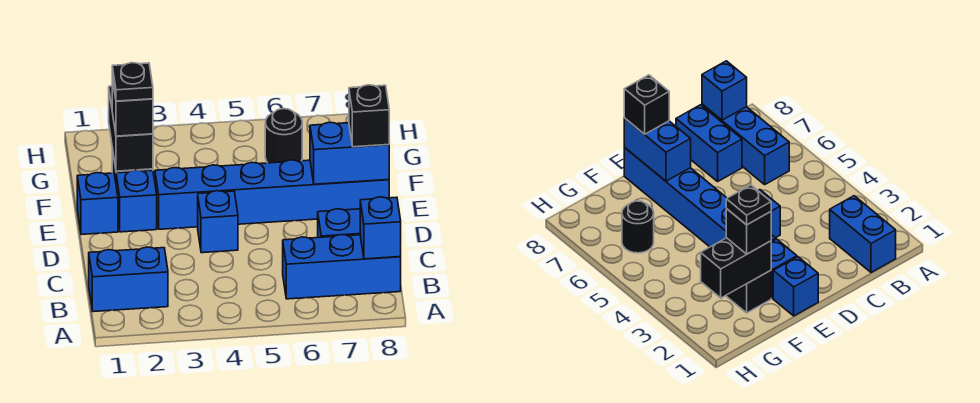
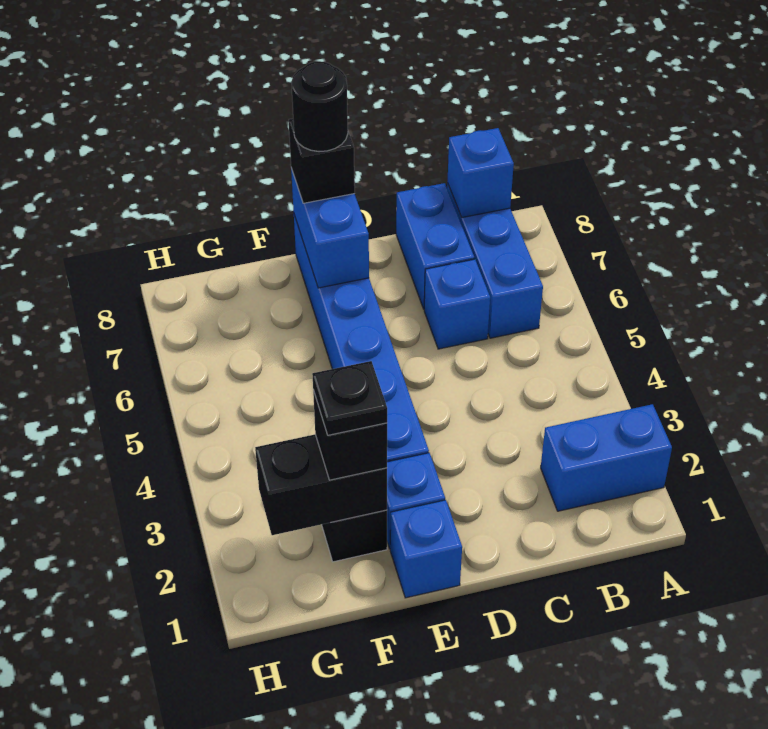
blue 1x2 brick [89,247,168,312] -> blue 1x2 brick turned to [541,404,672,511]
blue 1x1 brick [198,191,238,253] -> blue 1x1 brick moved to [424,259,490,349]
black 1x1 round brick [265,109,302,163] -> black 1x1 round brick moved to [291,61,348,152]

